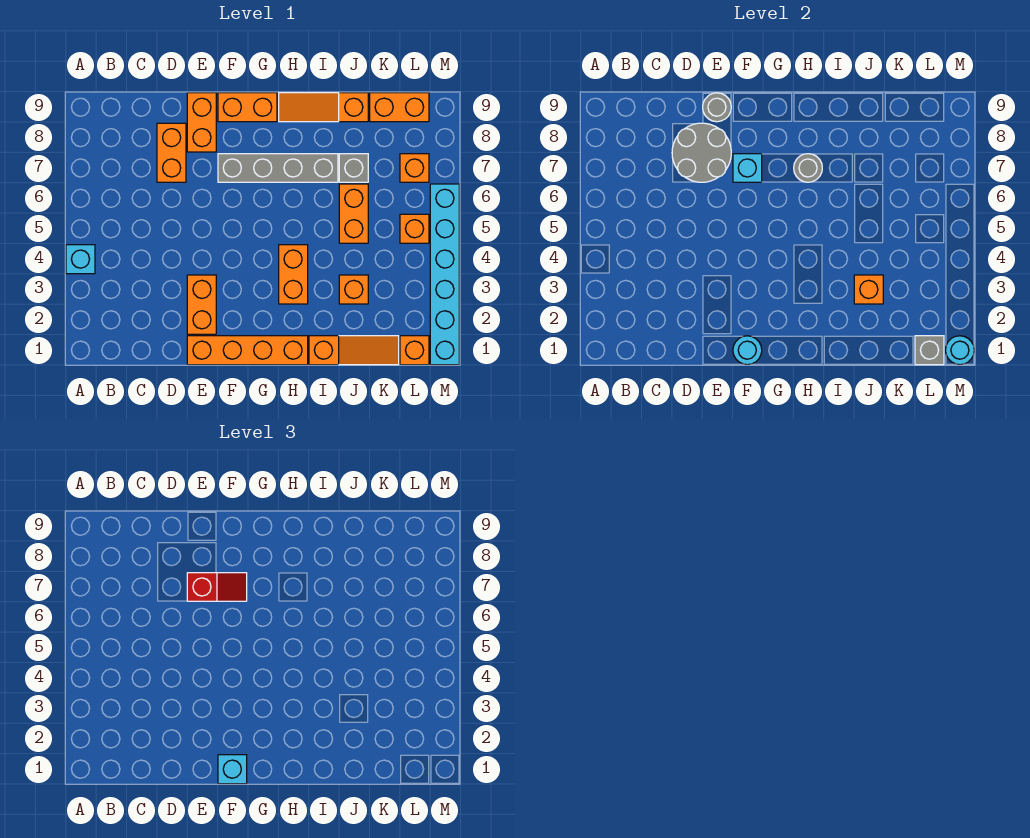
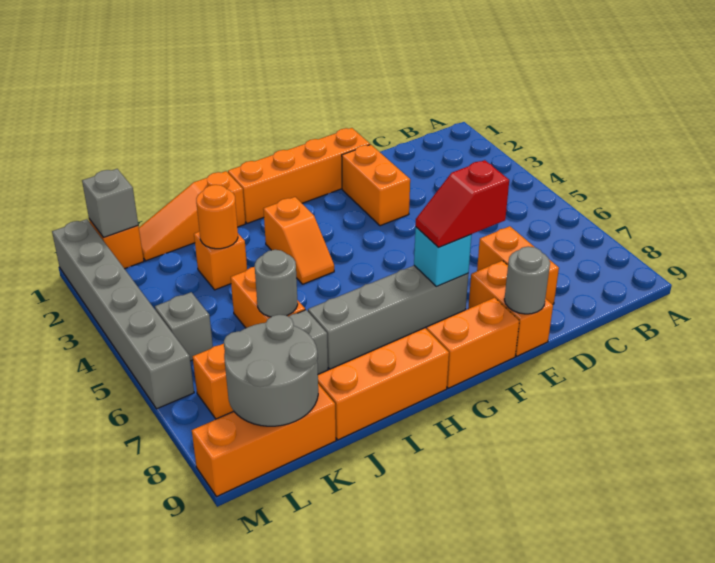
cyan 1x1 brick [66,245,95,274] -> none
grey 2x2 round brick [672,123,731,182] -> grey 2x2 round brick moved to [224,315,318,426]
cyan 1x1 round brick [733,336,762,365] -> none
cyan 1x1 brick [218,755,247,784] -> none
orange 1x2 brick [279,245,308,304] -> orange 1x2 slope [263,197,334,284]
grey 1x1 round brick [794,154,822,182] -> grey 1x1 round brick moved to [255,250,298,317]
orange 1x3 slope [279,93,368,122] -> orange 1x3 brick [318,328,449,440]
orange 1x1 brick [854,275,883,304] -> orange 1x1 round brick [196,185,238,249]
orange 1x2 brick [370,93,429,122] -> orange 1x3 brick [192,384,336,496]
orange 1x1 brick [400,214,429,243] -> grey 1x1 brick [155,292,213,361]
cyan 1x6 brick [430,184,459,365] -> grey 1x6 brick [52,219,194,409]
cyan 1x1 round brick [945,336,974,365] -> none

